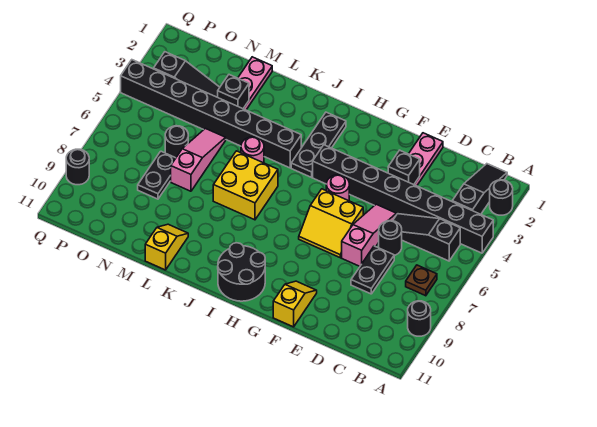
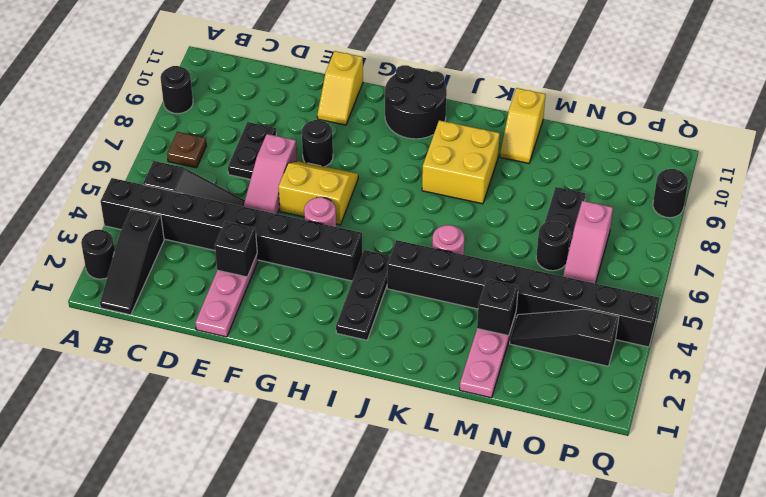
black 1x1 round brick [379,221,402,256] -> black 1x1 round brick moved to [302,120,333,167]
yellow 2x2 brick [213,151,278,220] -> yellow 2x2 brick moved to [422,120,500,204]
pink 1x3 slope [171,128,226,191] -> pink 1x3 slope moved to [563,201,613,283]

